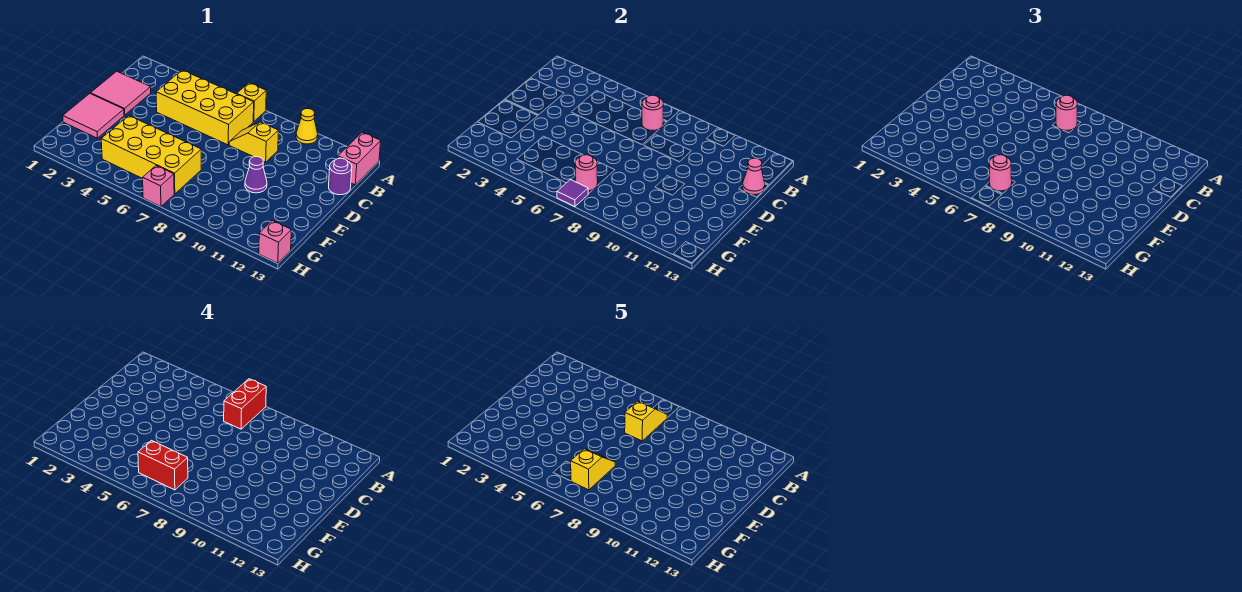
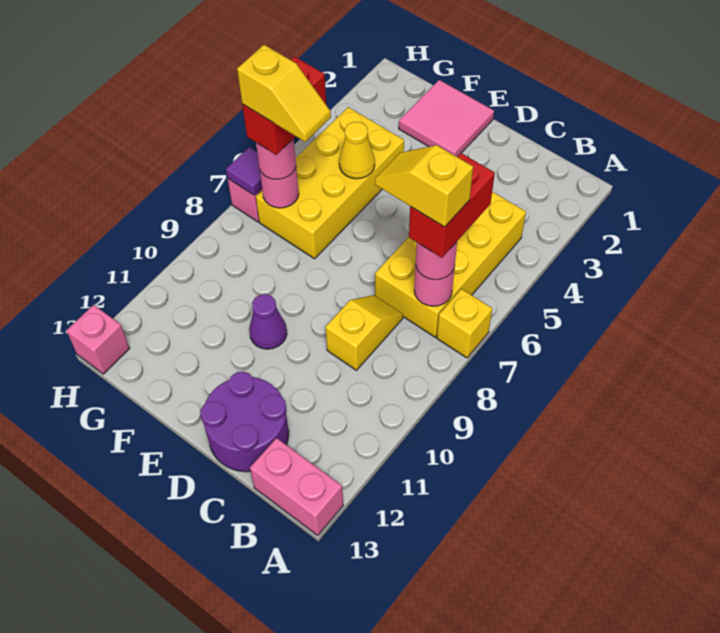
red 1x2 brick [224,379,266,429] -> red 1x2 brick turned to [409,153,495,258]
yellow 1x1 cone [296,109,318,144] -> yellow 1x1 cone moved to [339,122,375,179]
yellow 1x2 slope [625,401,667,441] -> yellow 1x2 slope turned to [375,145,473,227]
pink 2x2 tile [90,71,151,115] -> none
purple 1x1 round brick [329,158,352,195] -> purple 2x2 round brick [200,372,289,472]
pink 1x1 cone [743,158,765,195] -> none

